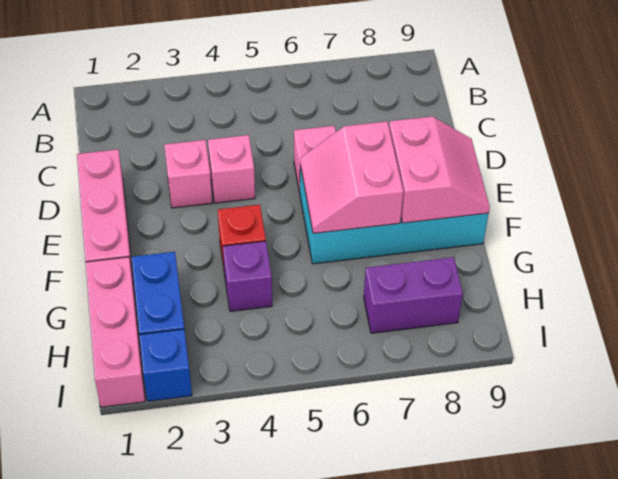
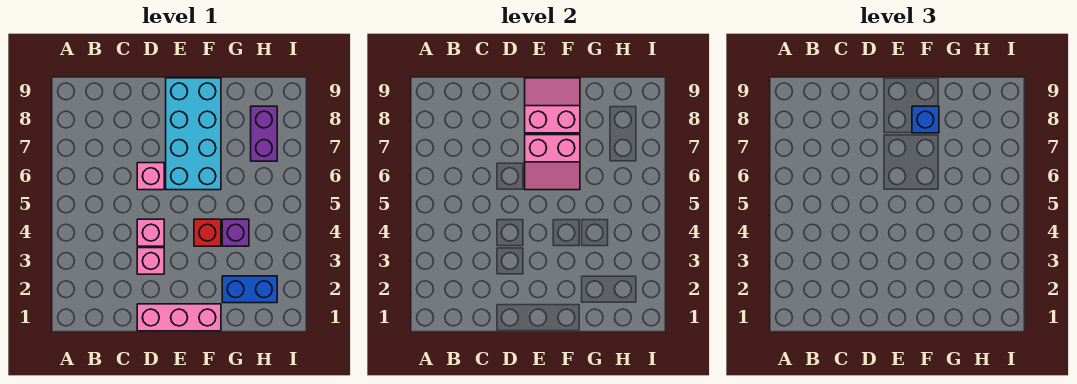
pink 1x3 brick [85,257,145,407] -> none
blue 1x1 brick [139,329,192,401] -> blue 1x1 brick moved to [912,106,939,133]

